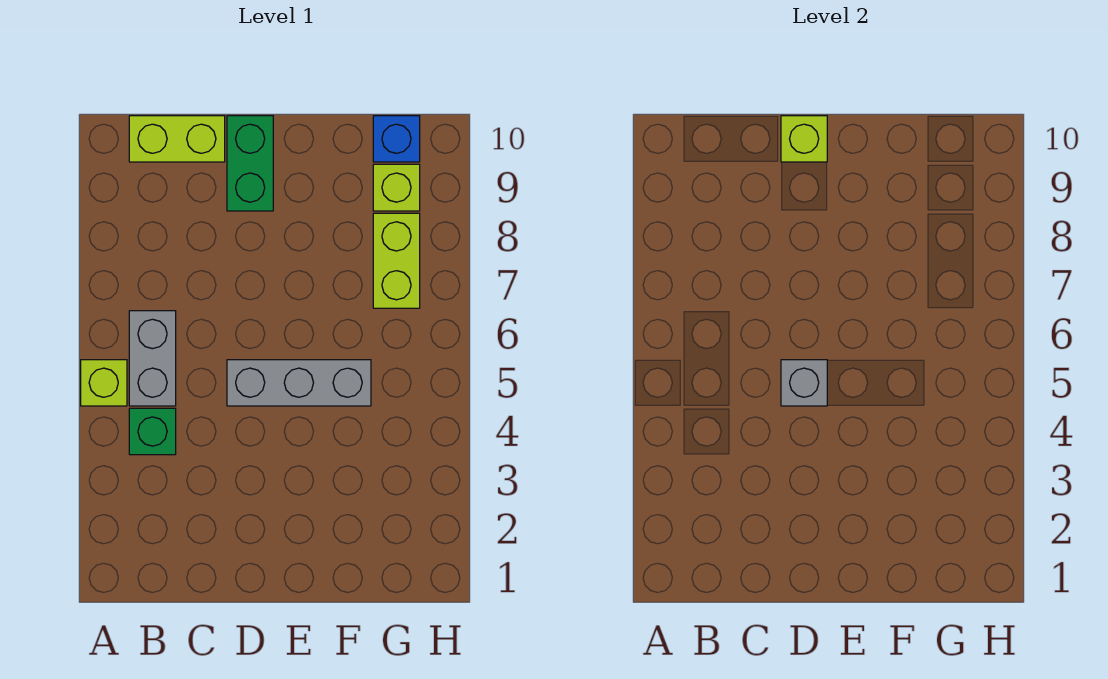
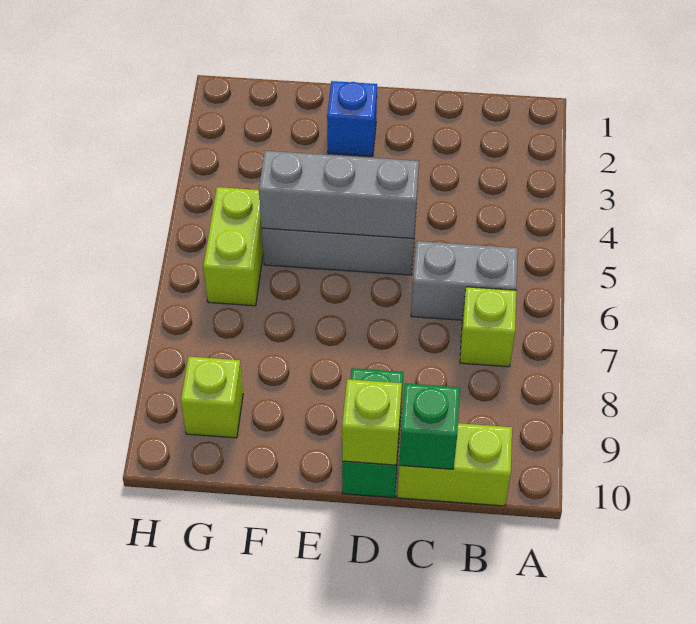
lime 1x1 brick [81,360,127,406] -> lime 1x1 brick moved to [460,287,516,367]
green 1x1 brick [129,408,176,455] -> green 1x1 brick moved to [399,383,460,469]
grey 1x2 brick [129,311,176,406] -> grey 1x2 brick turned to [411,241,518,320]
grey 1x1 brick [781,360,827,406] -> grey 1x3 brick [259,151,419,239]
lime 1x2 brick [373,213,420,308] -> lime 1x2 brick moved to [203,187,263,306]
blue 1x1 brick [373,116,420,162] -> blue 1x1 brick moved to [327,81,377,156]

